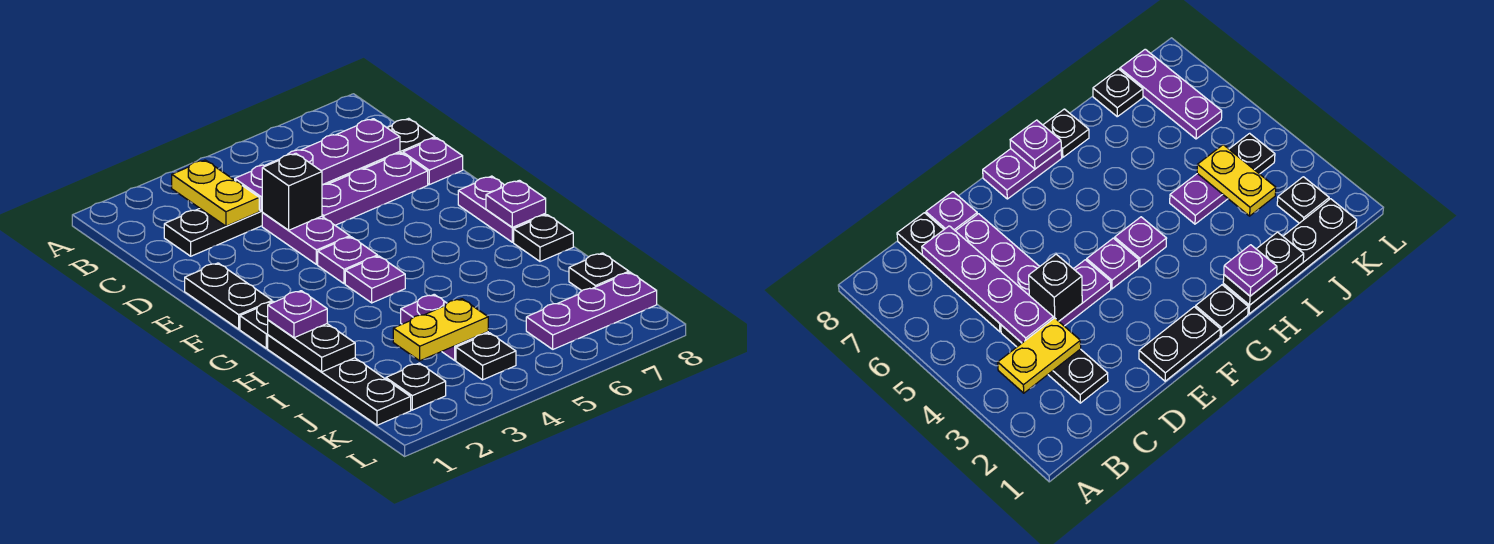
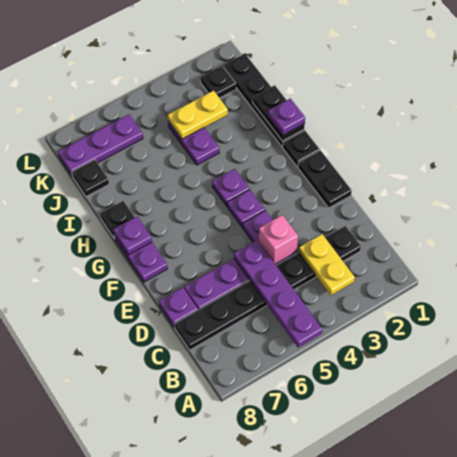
purple 1x4 plate [235,119,400,211] -> purple 1x4 plate turned to [234,240,322,348]
black 1x1 brick [262,153,322,230] -> pink 1x1 brick [259,215,298,264]
black 1x1 plate [456,333,516,380] -> none

